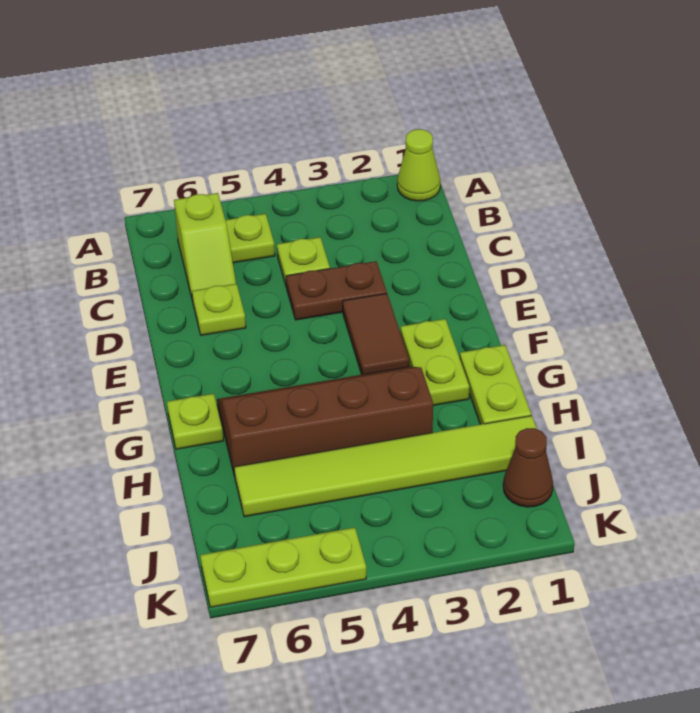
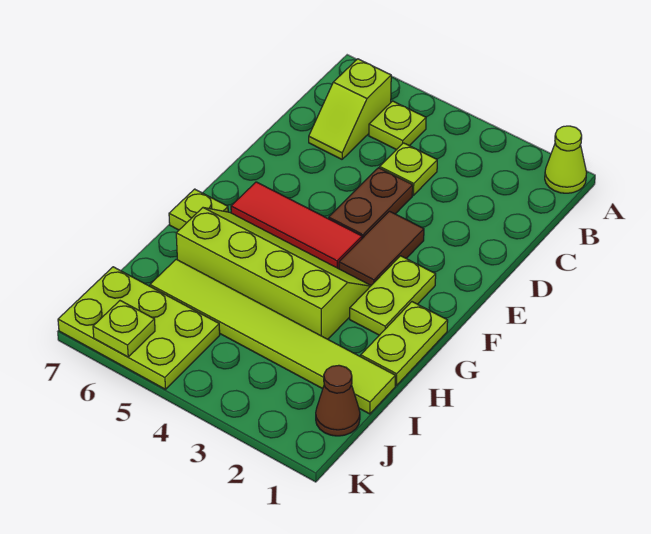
brown 1x2 plate [286,261,387,320] -> brown 1x2 plate turned to [329,168,413,238]
lime 1x1 plate [192,284,246,335] -> lime 1x1 plate moved to [93,301,155,357]
none -> red 1x3 tile [231,182,362,269]
brown 2x4 slope [217,367,433,477] -> lime 2x4 slope [176,208,371,339]
lime 1x3 plate [200,528,366,607] -> lime 2x3 plate [58,267,220,389]

